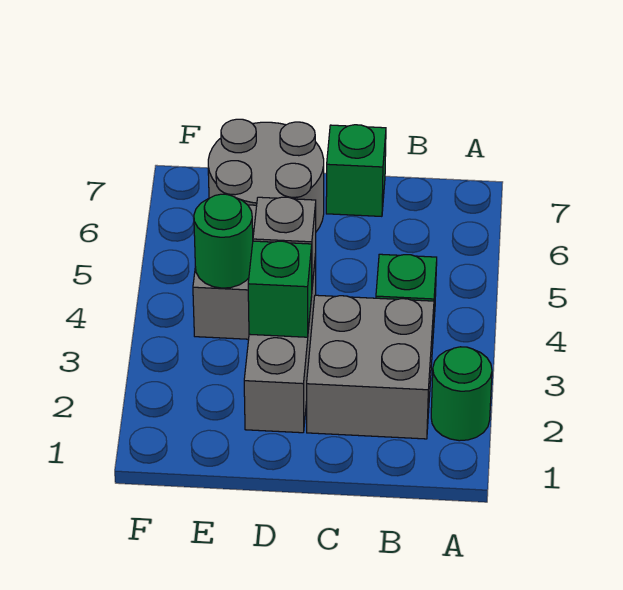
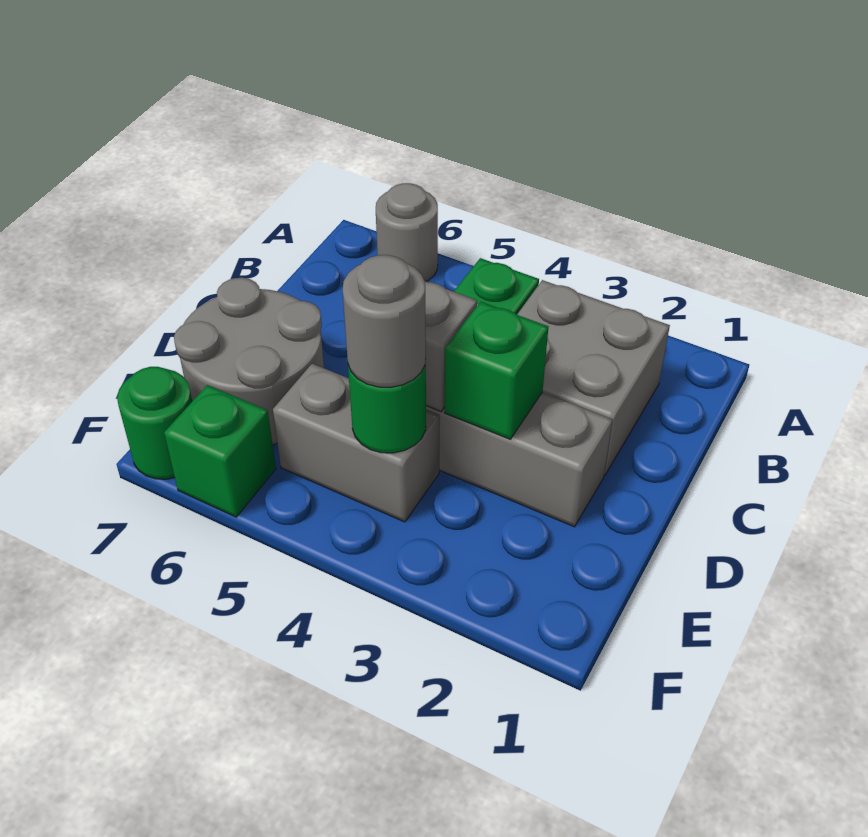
green 1x1 round brick [431,347,492,441] -> green 1x1 round brick moved to [117,367,192,479]
none -> grey 1x1 round brick [376,183,438,282]
green 1x1 brick [326,125,386,216] -> green 1x1 brick moved to [164,385,276,517]
none -> grey 1x1 round brick [343,255,426,387]

